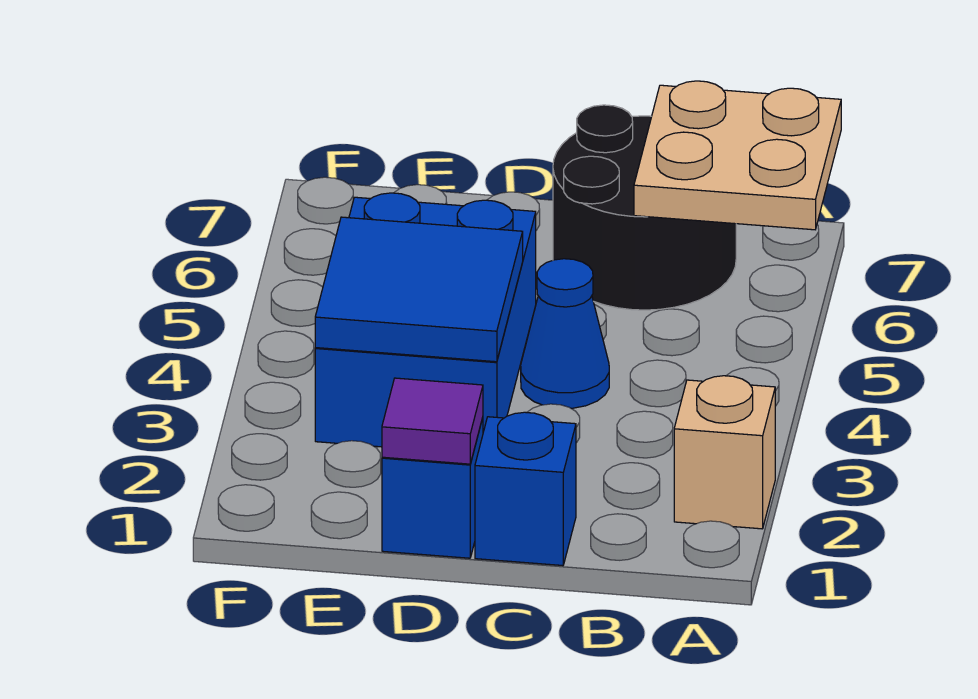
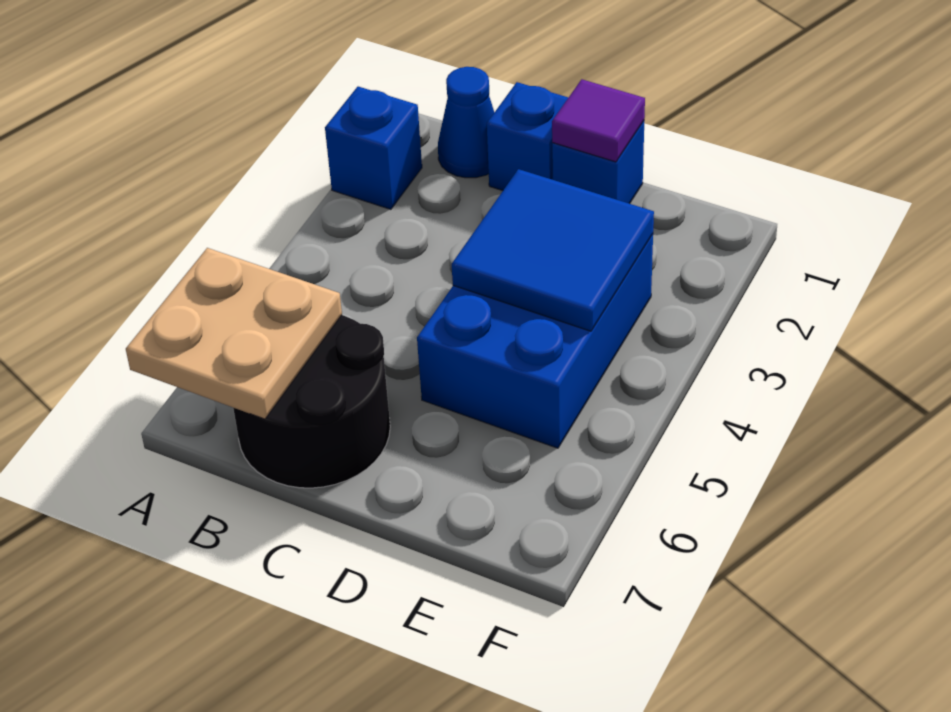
tan 1x1 brick [674,376,775,529] -> blue 1x1 brick [325,87,422,209]
blue 1x1 cone [521,259,609,408] -> blue 1x1 cone moved to [438,67,494,178]

